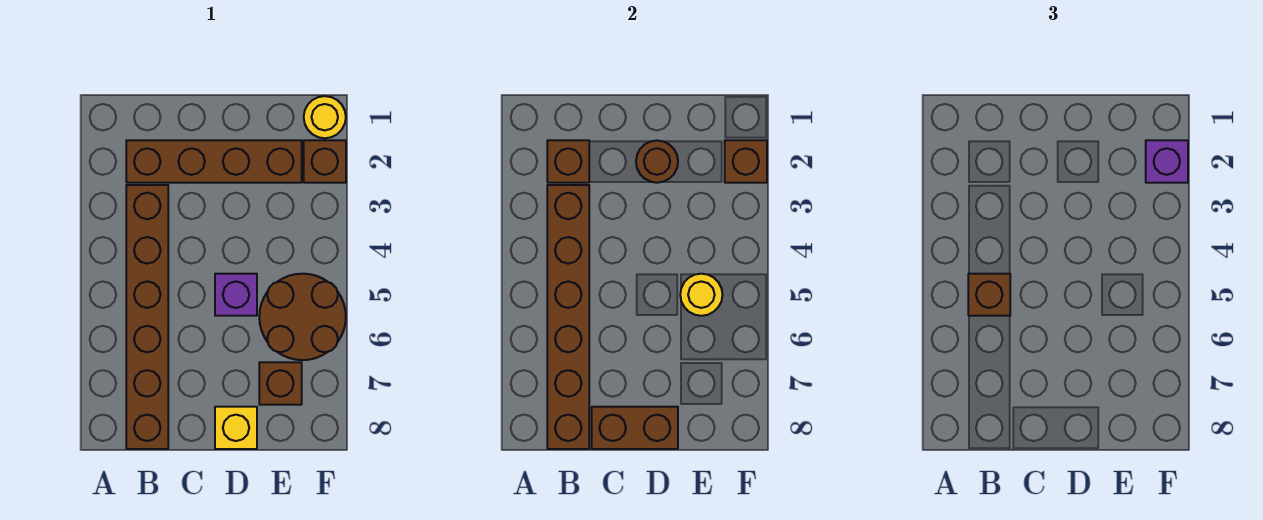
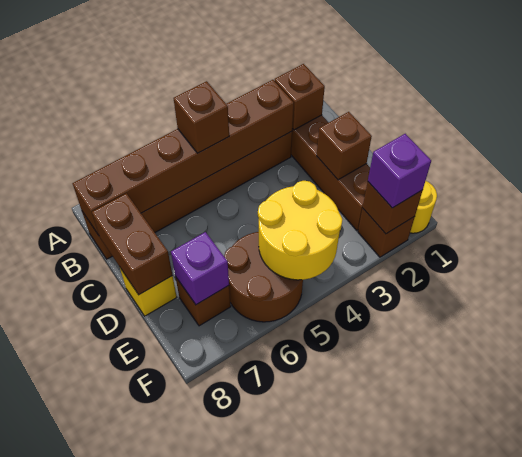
brown 1x1 round brick [636,141,678,183] -> brown 1x1 brick [317,112,372,180]
purple 1x1 brick [215,274,257,316] -> purple 1x1 brick moved to [171,232,229,305]
yellow 1x1 round brick [680,274,723,316] -> yellow 2x2 round brick [258,181,342,280]

